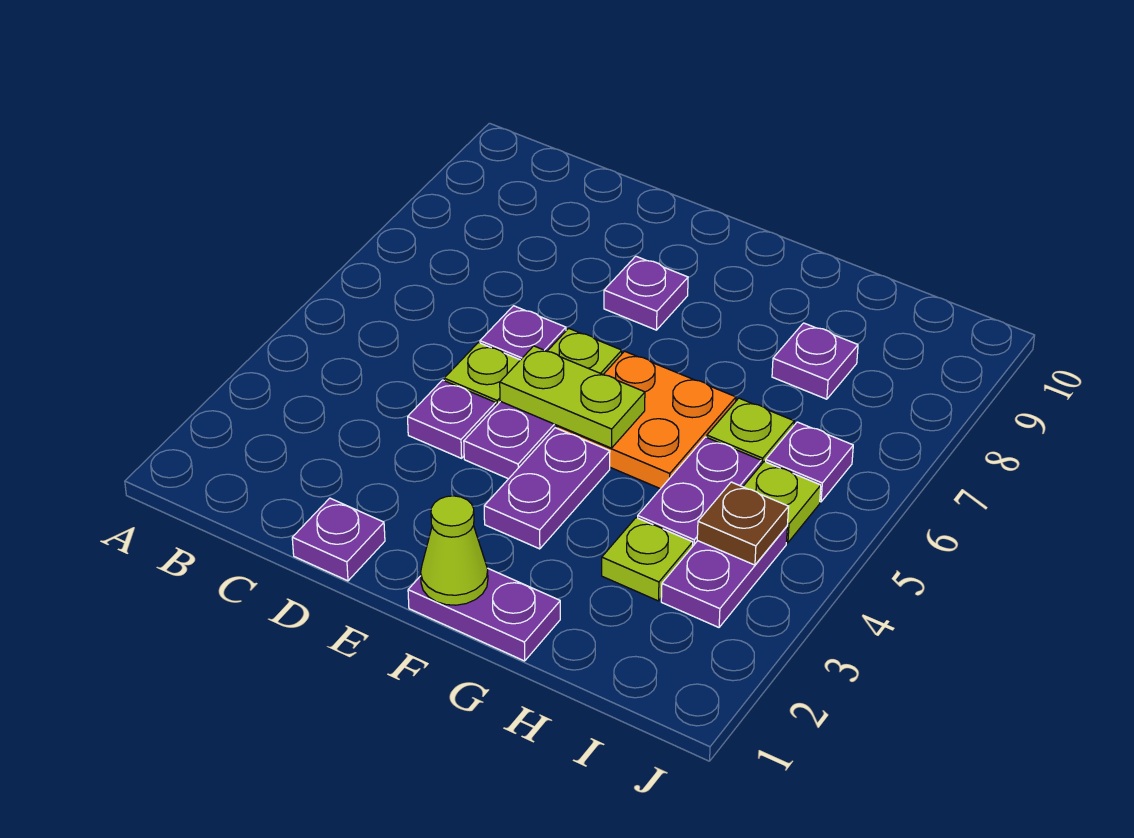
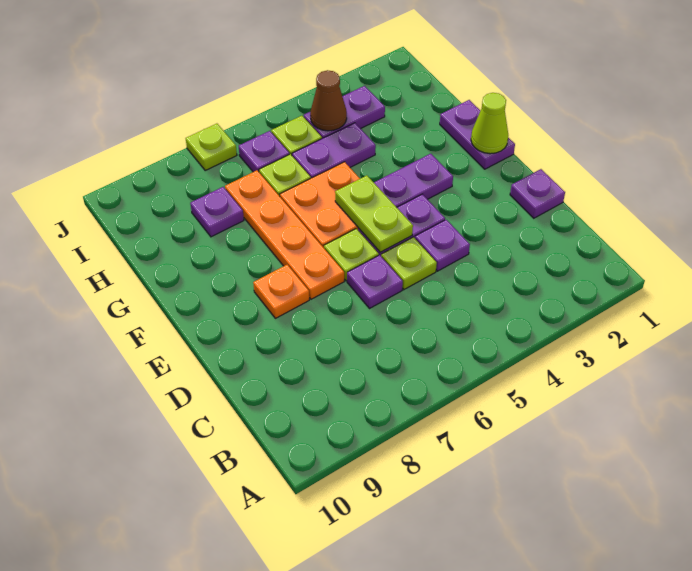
none -> orange 1x4 plate [225,170,344,299]
purple 1x1 plate [604,256,688,330] -> orange 1x1 plate [253,265,309,318]
lime 1x1 plate [602,518,693,601] -> lime 1x1 plate moved to [186,124,237,170]
brown 1x1 plate [697,482,789,565] -> brown 1x1 cone [310,70,347,131]

